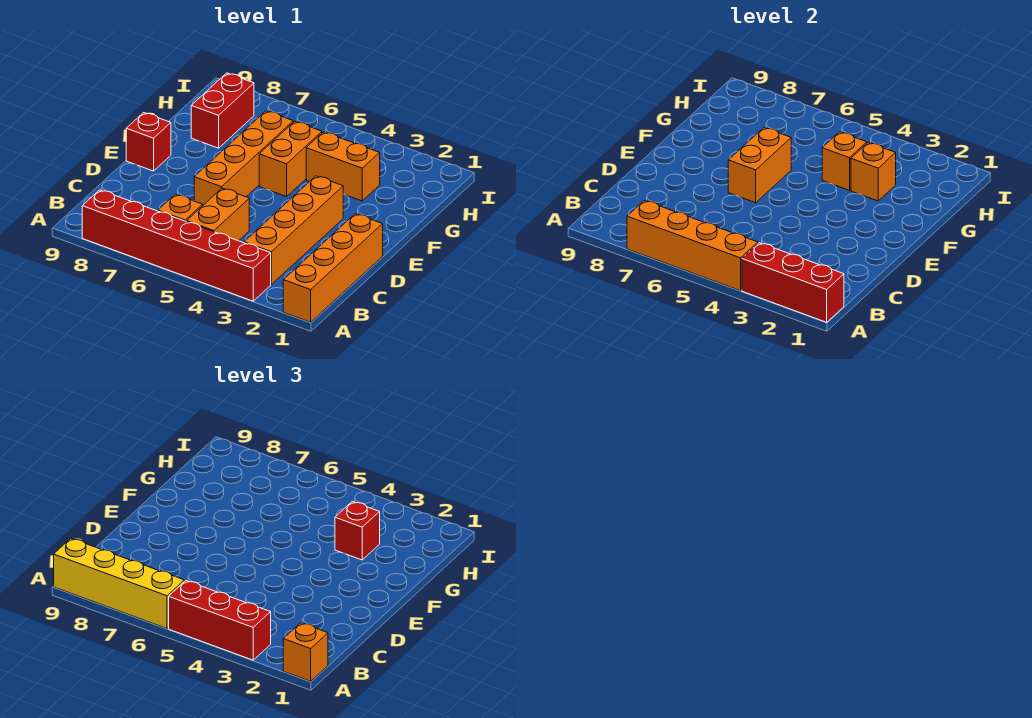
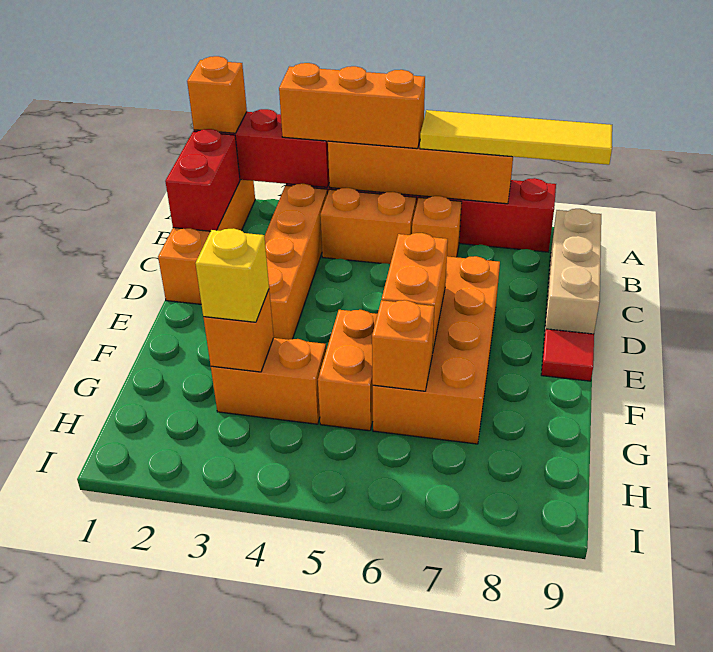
red 1x3 brick [169,581,271,660] -> orange 1x3 brick [279,63,425,149]
yellow 1x4 brick [54,538,184,628] -> yellow 1x4 tile [420,110,612,165]
orange 1x2 brick [187,188,249,241] -> orange 1x2 brick turned to [320,188,416,264]
none -> tan 1x3 brick [544,209,601,337]
orange 1x4 brick [194,111,293,205] -> orange 2x4 brick [373,256,500,444]
red 1x1 brick [126,113,171,171] -> red 1x1 tile [541,329,594,381]
red 1x1 brick [335,501,380,560] -> yellow 1x1 brick [195,228,269,322]
orange 1x1 brick [822,132,867,190] -> orange 1x1 brick moved to [372,300,434,391]
red 1x2 brick [191,73,254,148] -> red 1x2 brick moved to [165,129,240,231]

